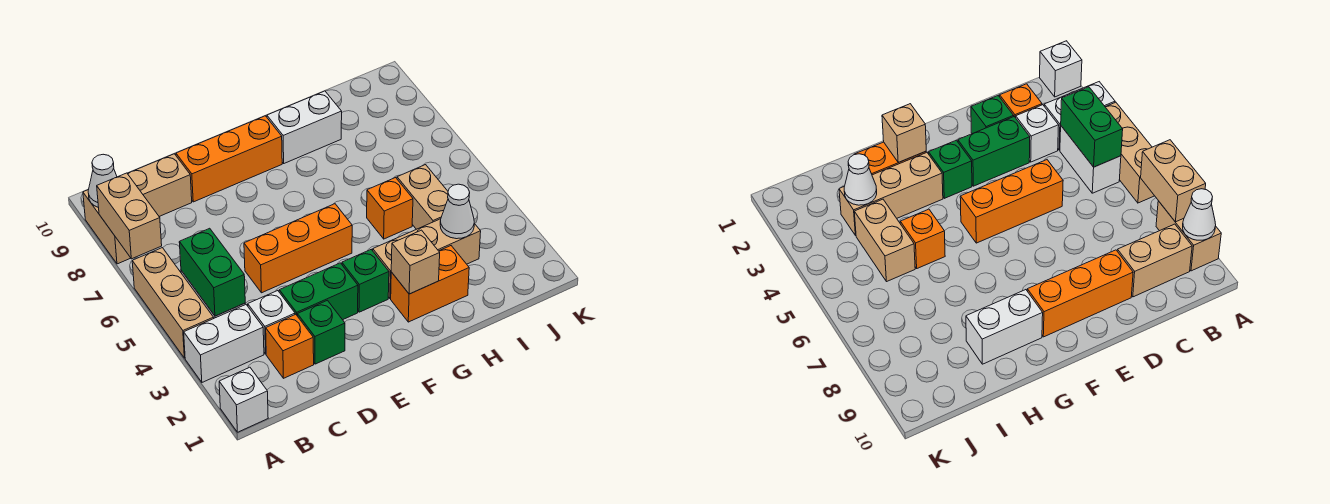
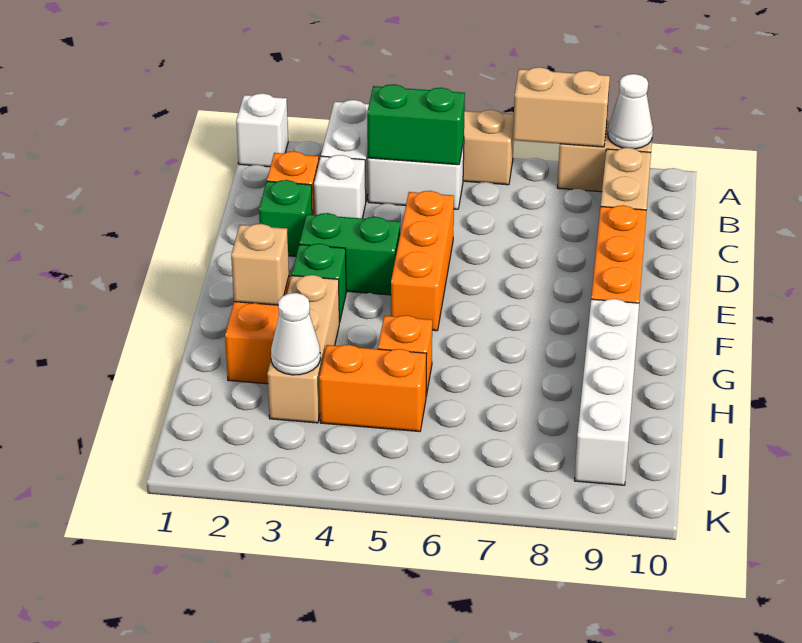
green 1x2 brick [279,263,358,320] -> green 1x2 brick turned to [299,213,400,295]
white 1x2 brick [267,91,342,163] -> white 1x4 brick [575,299,639,485]
tan 1x2 brick [397,165,448,229] -> orange 1x2 brick [319,345,427,432]

